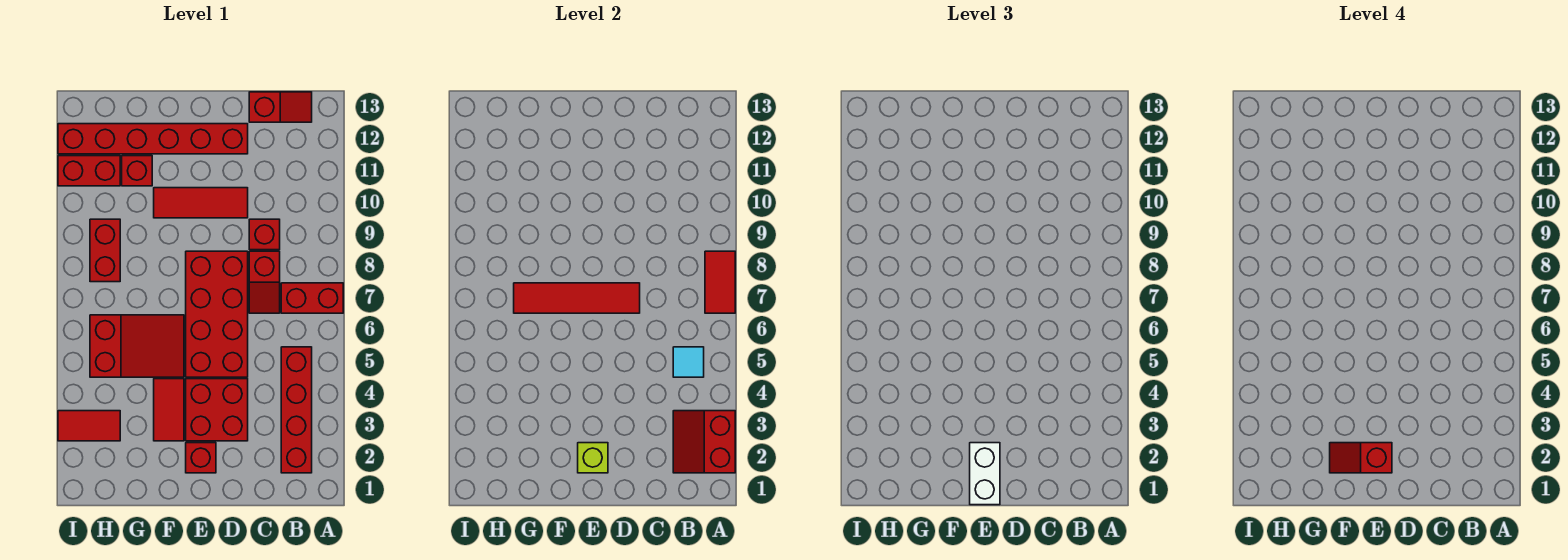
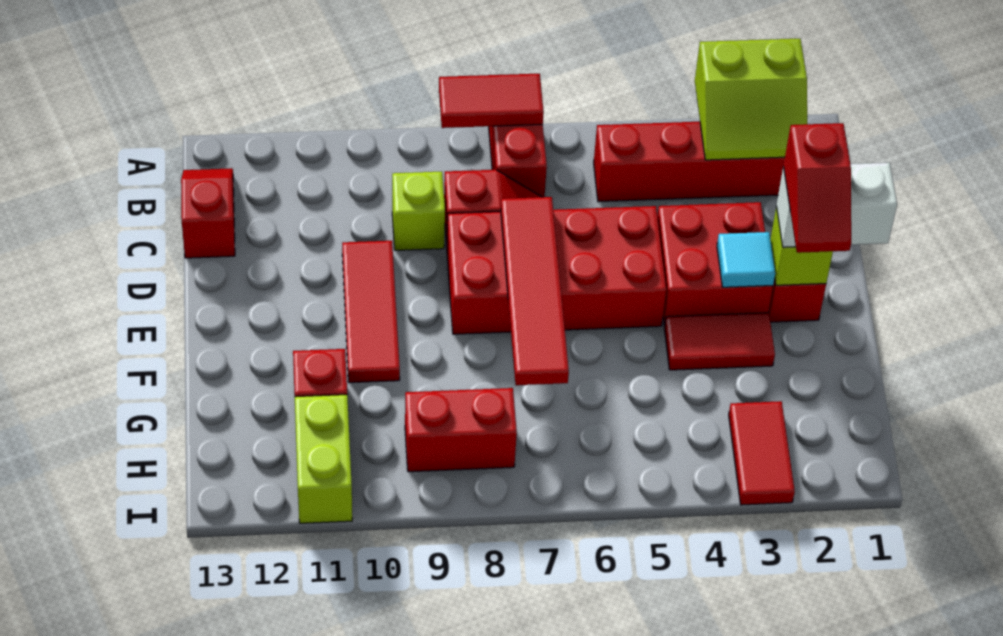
red 2x2 slope [673,411,735,473] -> lime 2x2 slope [695,39,807,160]
cyan 1x1 tile [673,347,704,377] -> cyan 1x1 tile moved to [717,232,775,287]
red 1x1 brick [249,219,280,250] -> lime 1x1 brick [392,172,445,250]
red 1x6 brick [58,124,248,154] -> none
red 2x3 slope [90,315,184,377] -> none
red 1x2 brick [58,156,120,186] -> lime 1x2 brick [295,395,352,523]

